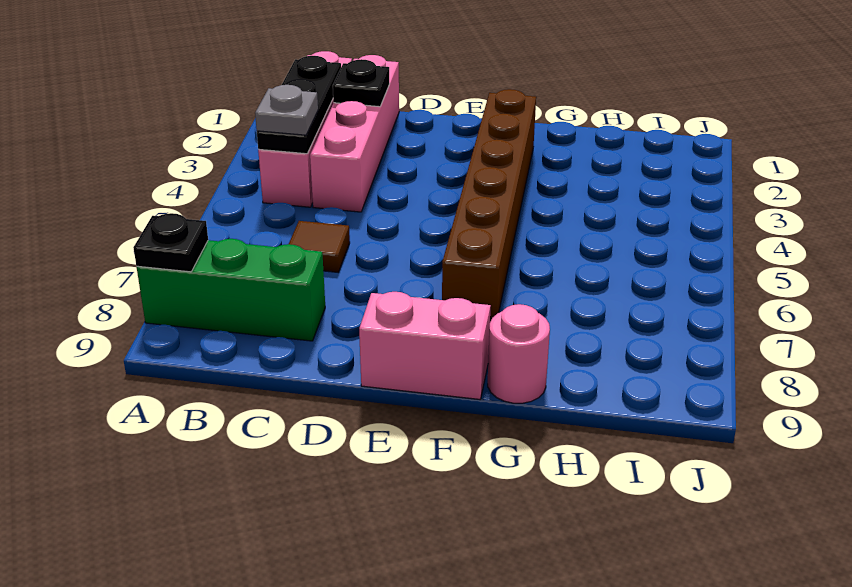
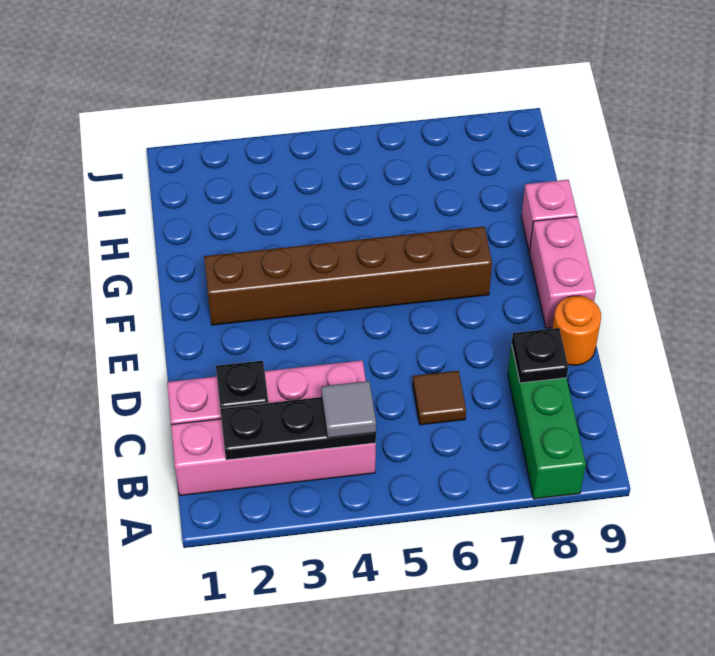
black 1x1 plate [133,213,208,272] -> black 1x1 plate moved to [512,328,568,383]
grey 1x1 plate [255,85,318,135] -> grey 1x1 tile [321,381,376,438]
none -> orange 1x1 round brick [552,296,601,365]
pink 1x1 round brick [488,304,550,403] -> pink 1x1 brick [521,180,577,252]

